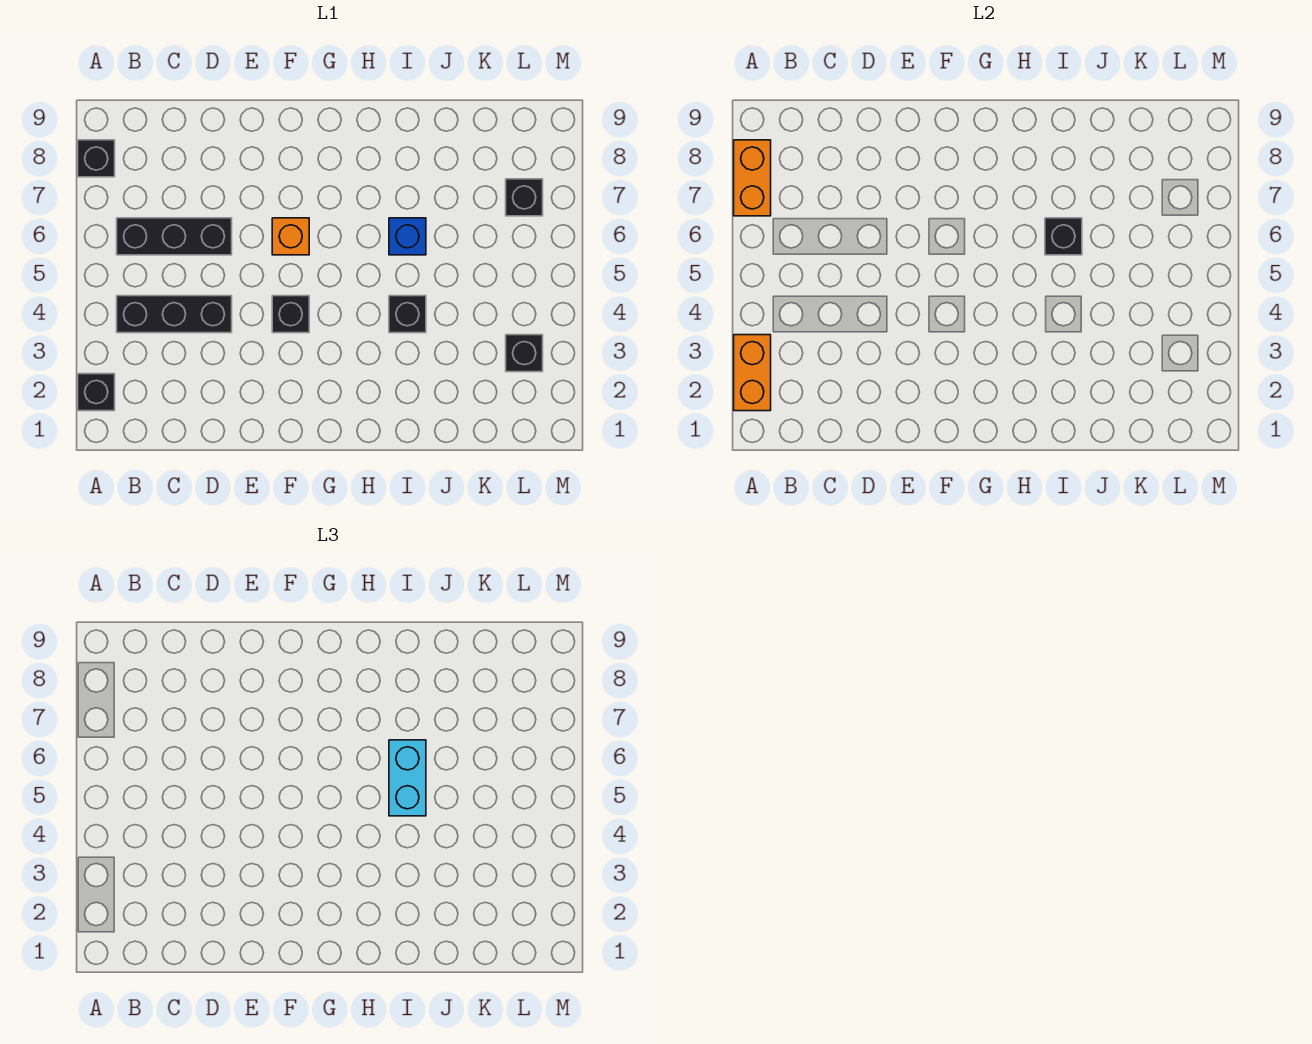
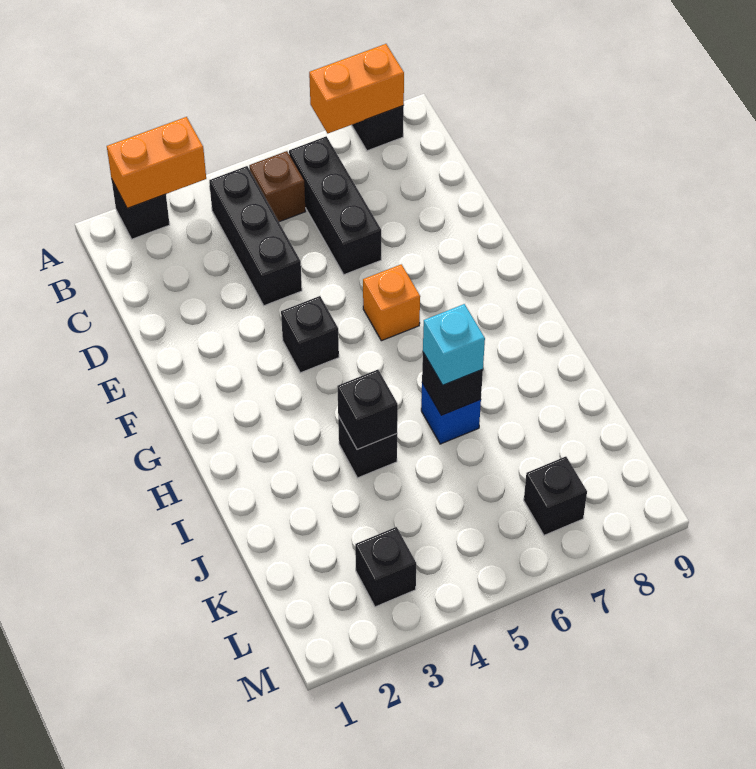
none -> brown 1x1 brick [249,151,305,222]
none -> black 1x1 brick [337,370,398,450]
cyan 1x2 brick [389,740,426,816] -> cyan 1x1 brick [423,304,485,385]

